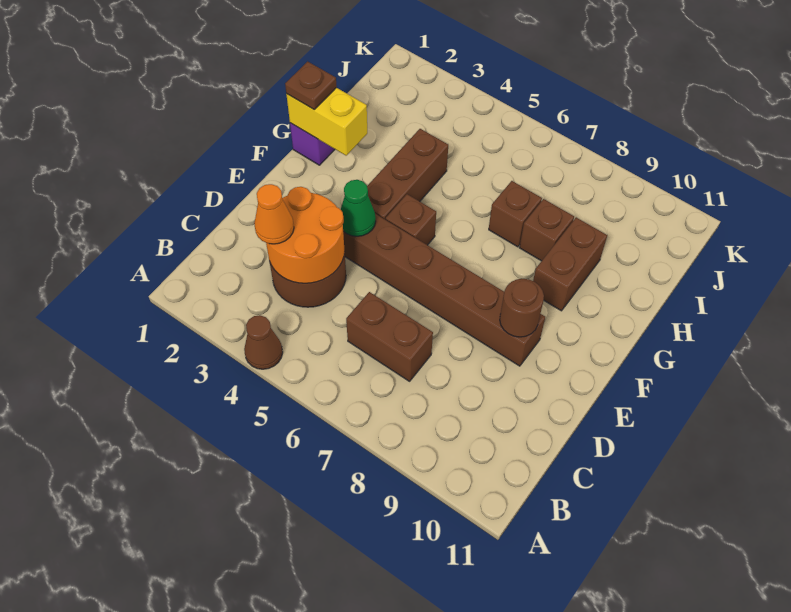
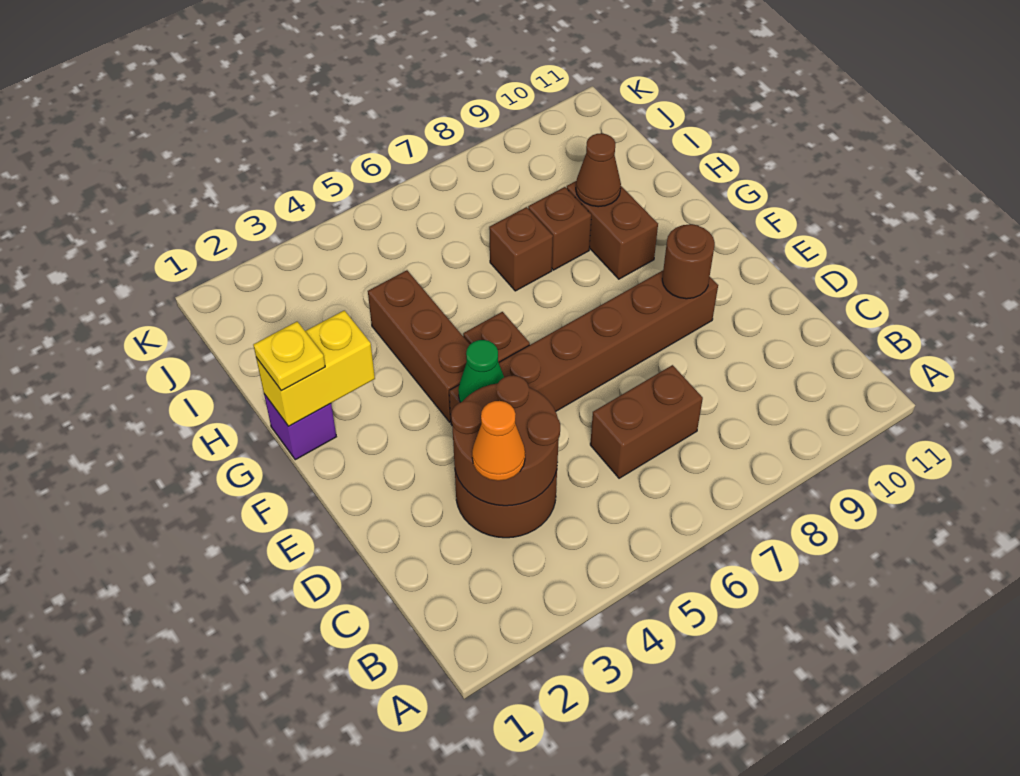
brown 1x1 cone [244,315,283,369] -> brown 1x1 cone moved to [576,133,621,207]
orange 2x2 round brick [266,187,345,283] -> brown 2x2 round brick [451,375,560,506]
brown 1x1 plate [285,61,337,109] -> yellow 1x1 plate [253,322,325,391]

